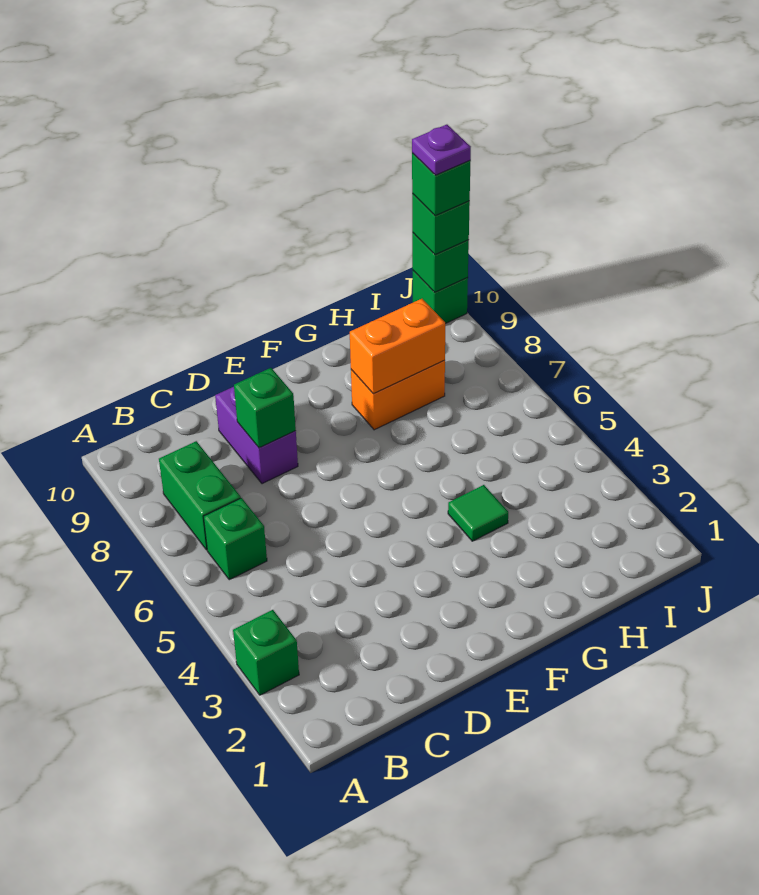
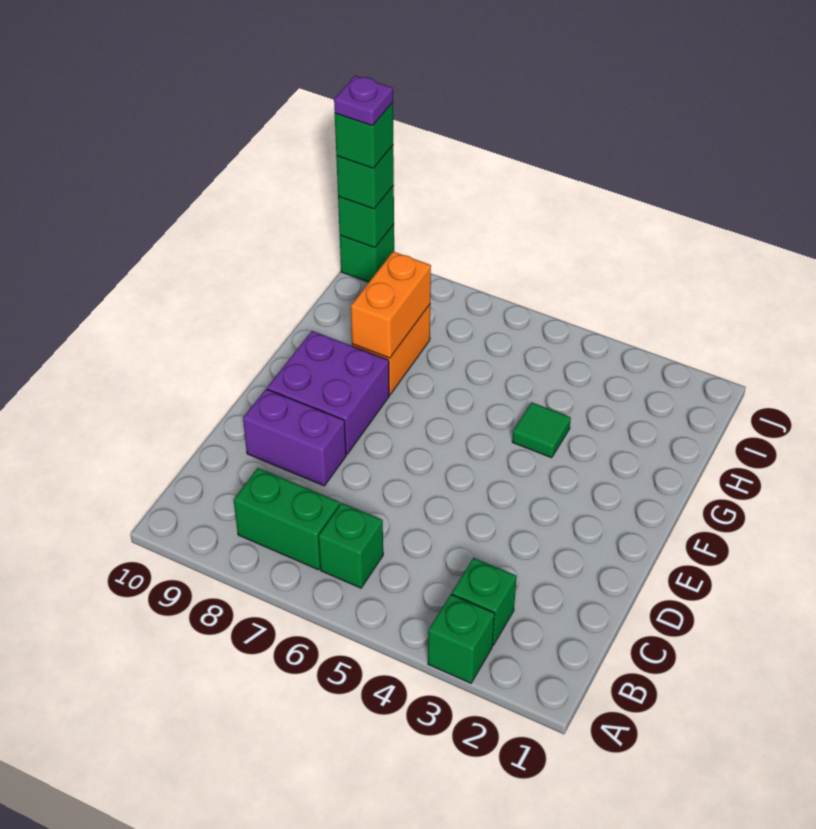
green 1x1 brick [234,368,296,448] -> green 1x1 brick moved to [452,558,517,645]
none -> purple 2x2 brick [267,331,389,454]

